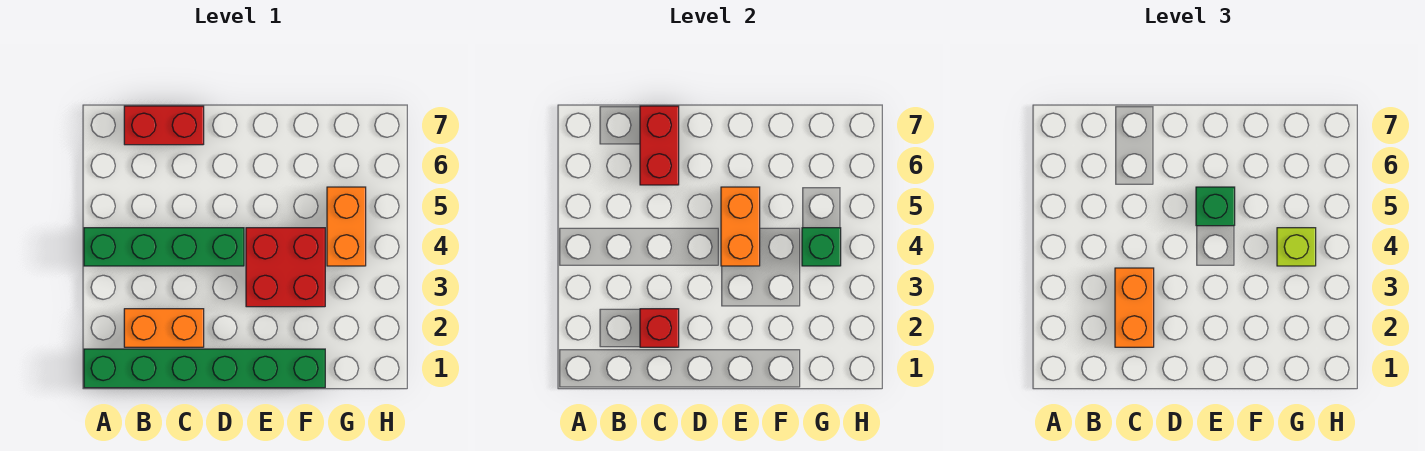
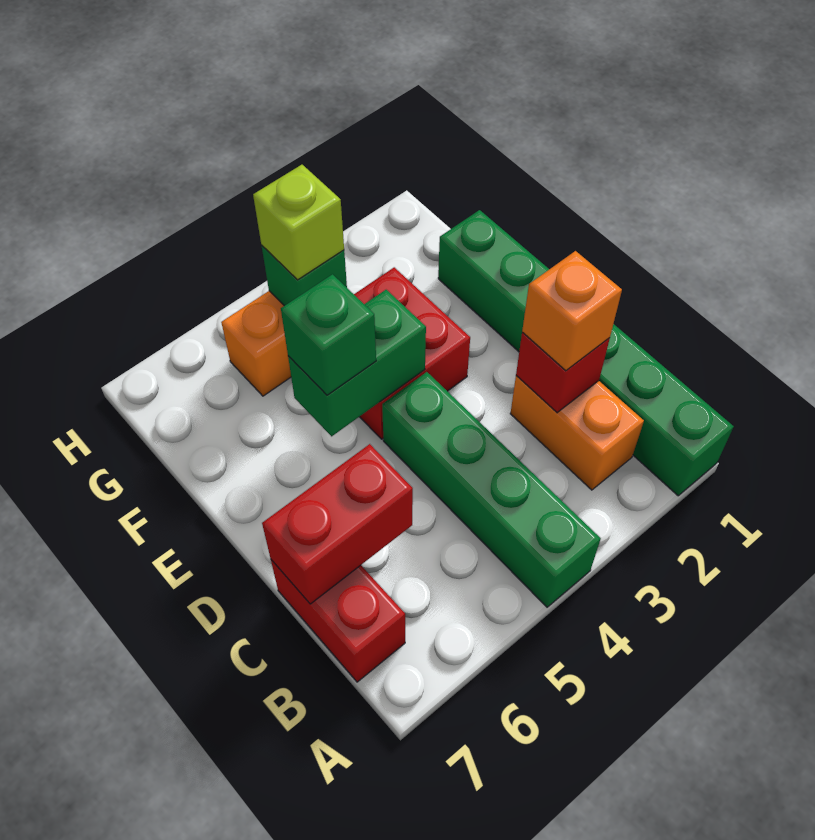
orange 1x2 brick [1115,268,1154,347] -> orange 1x1 brick [522,251,622,371]
orange 1x2 brick [721,187,760,266] -> green 1x2 brick [288,290,426,436]

